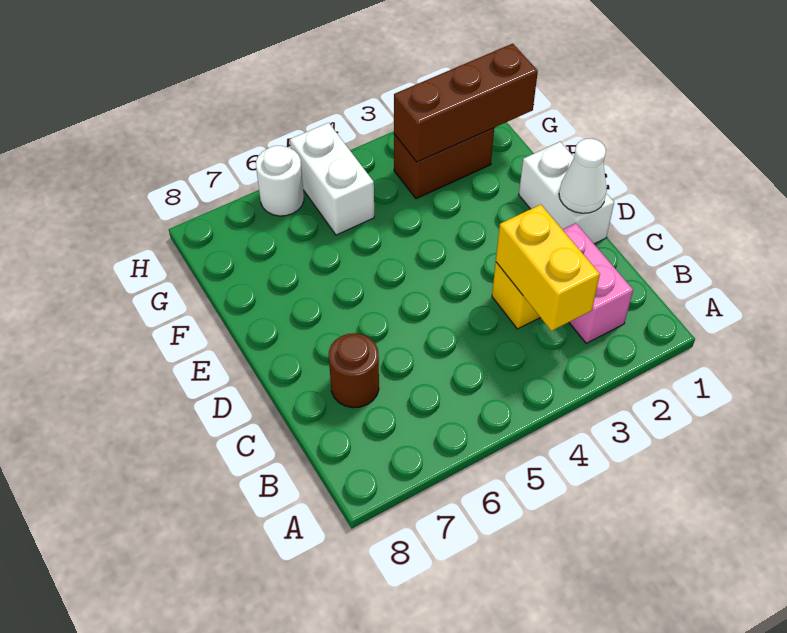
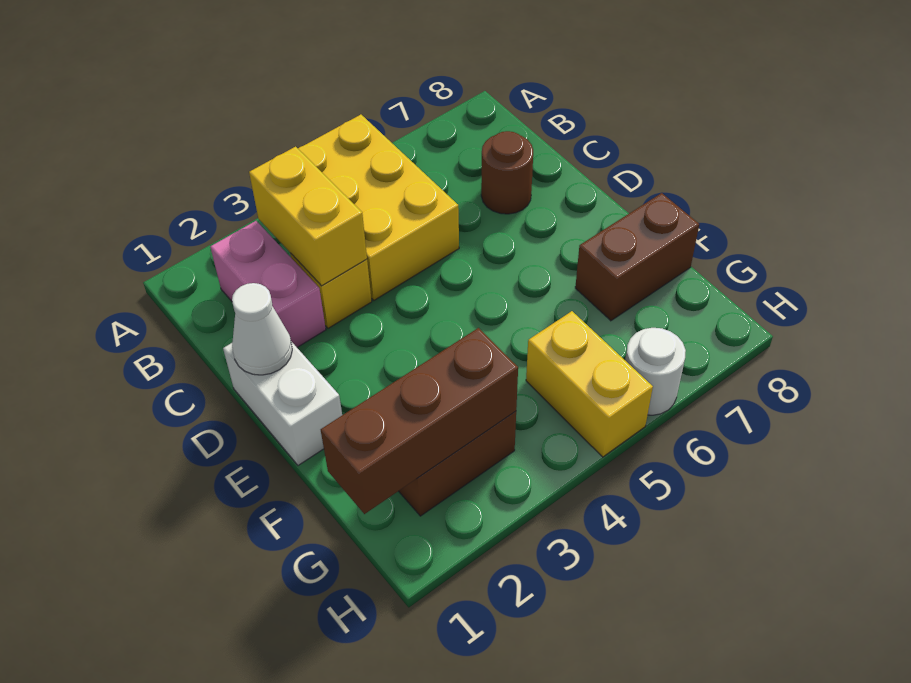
none -> yellow 2x3 brick [298,115,459,300]
none -> brown 1x2 brick [575,193,699,321]
white 1x2 brick [290,123,374,235] -> yellow 1x2 brick [526,311,653,457]

